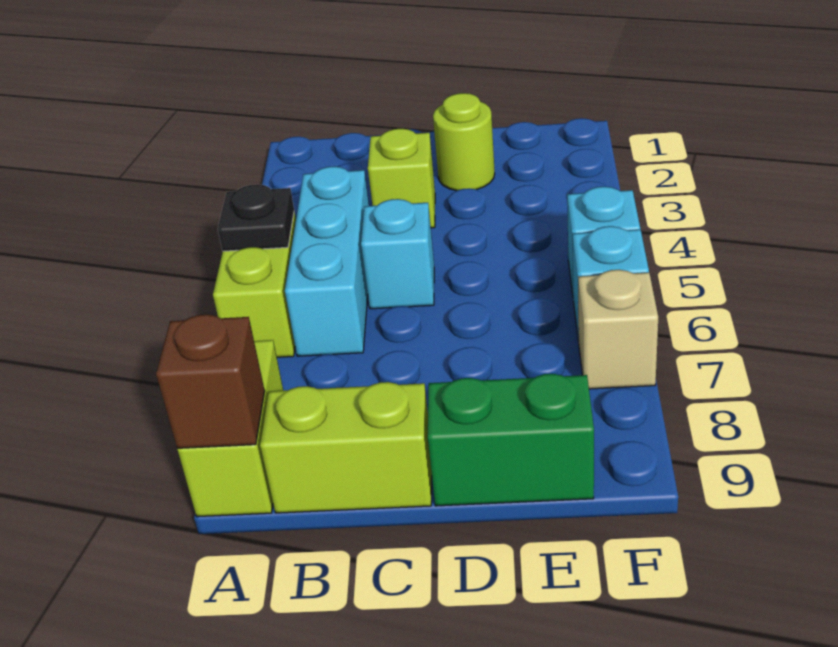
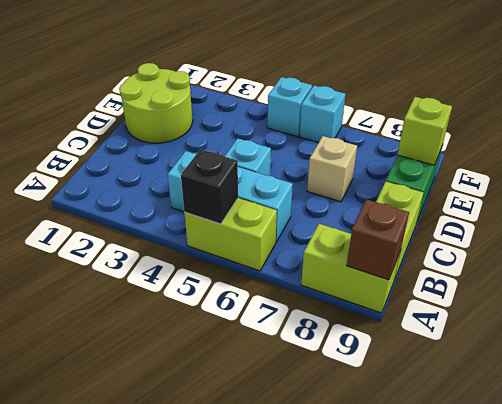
black 1x1 plate [218,184,294,251] -> black 1x1 brick [181,149,238,224]
lime 1x1 brick [368,129,435,228] -> lime 1x1 brick moved to [397,97,452,165]
lime 1x1 round brick [433,93,495,191] -> lime 2x2 round brick [119,63,193,143]
tan 1x1 brick [578,270,658,389] -> tan 1x1 brick moved to [307,136,357,202]

